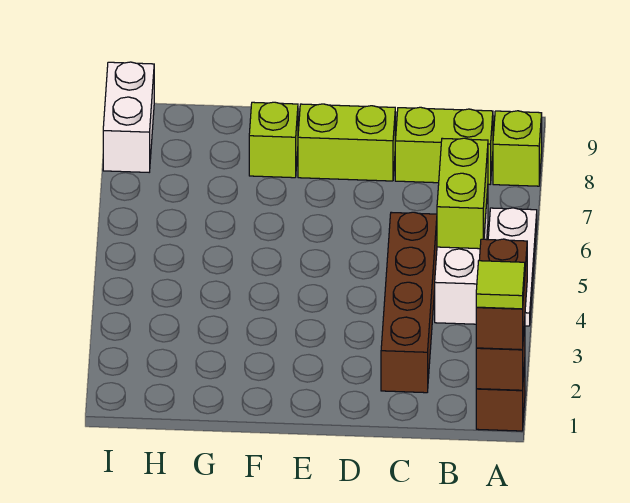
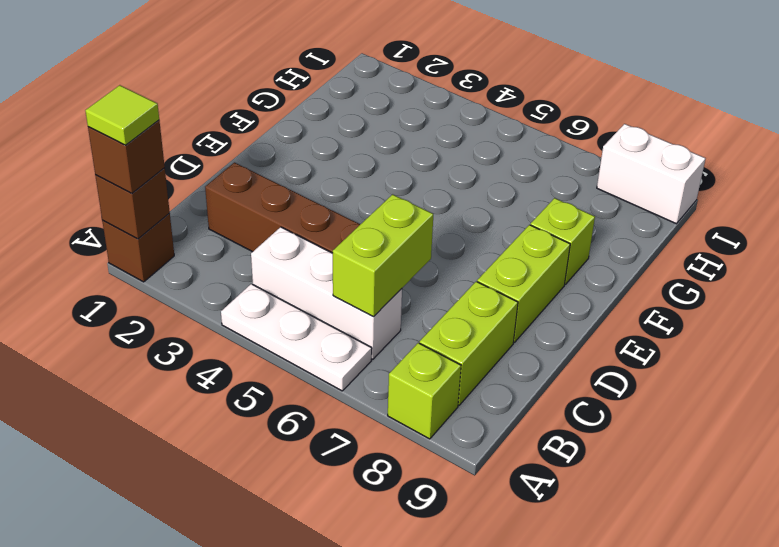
brown 1x2 brick [476,239,527,350] -> brown 1x1 brick [88,120,165,194]
lime 1x2 brick [437,138,488,249] -> lime 1x2 brick turned to [333,194,433,317]

